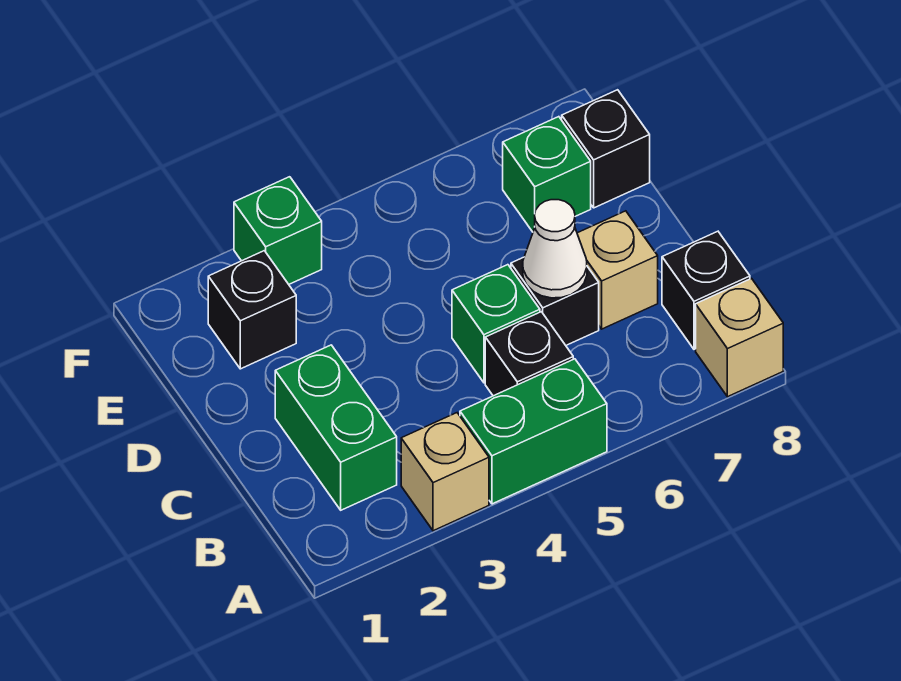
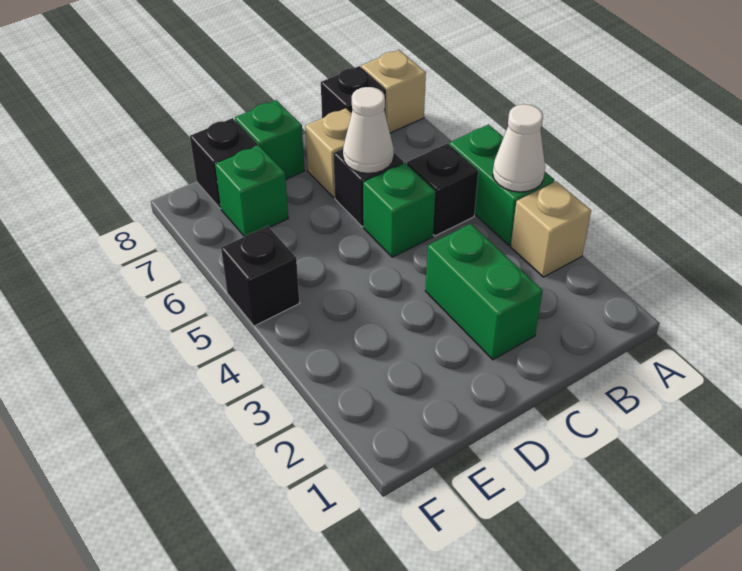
none -> white 1x1 cone [493,104,545,192]
green 1x2 brick [275,345,397,510] -> green 1x2 brick turned to [425,224,543,360]
black 1x1 brick [208,251,296,369] -> black 1x1 brick moved to [221,226,299,326]
green 1x1 brick [234,177,322,284] -> green 1x1 brick moved to [235,100,304,179]

